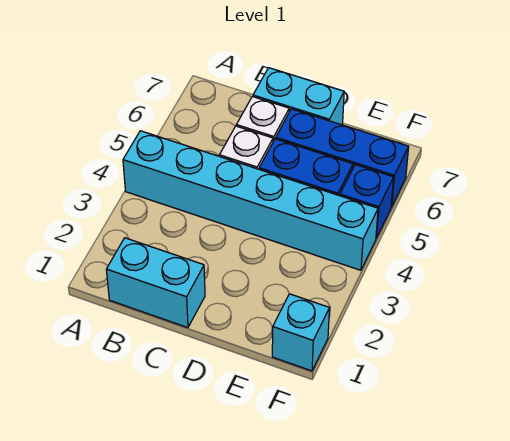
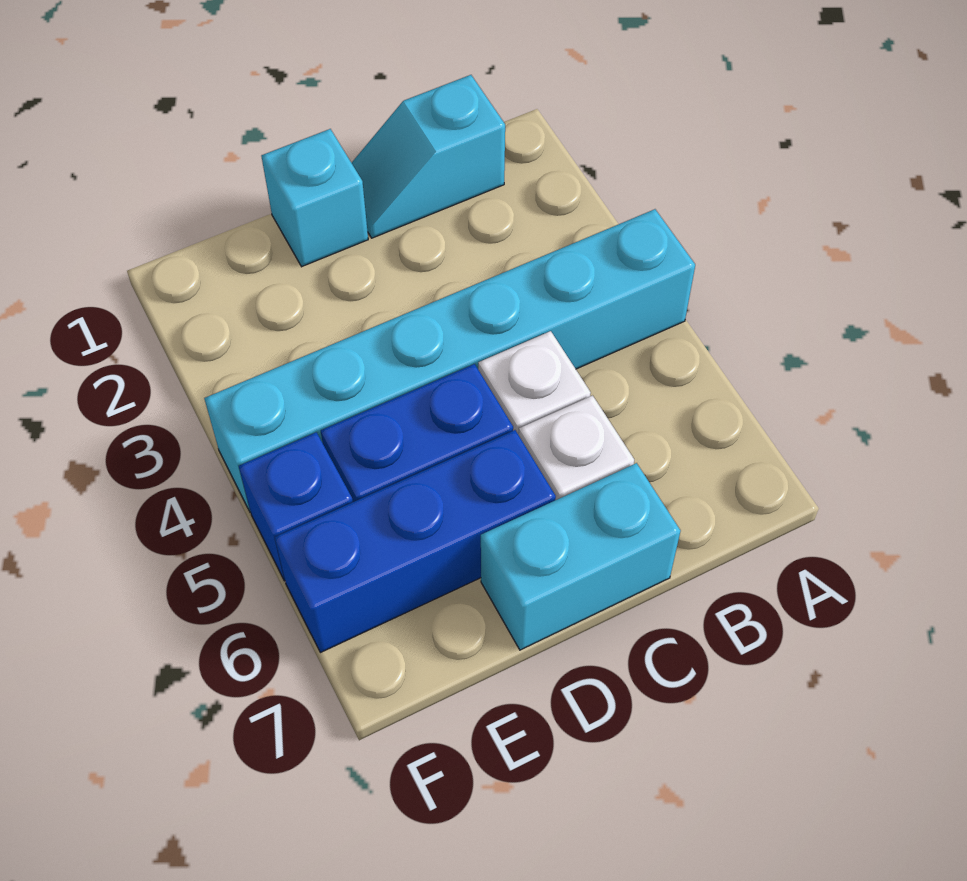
cyan 1x2 brick [106,238,205,328] -> cyan 1x2 slope [352,75,505,238]
cyan 1x1 brick [272,294,330,371] -> cyan 1x1 brick moved to [261,129,368,267]

